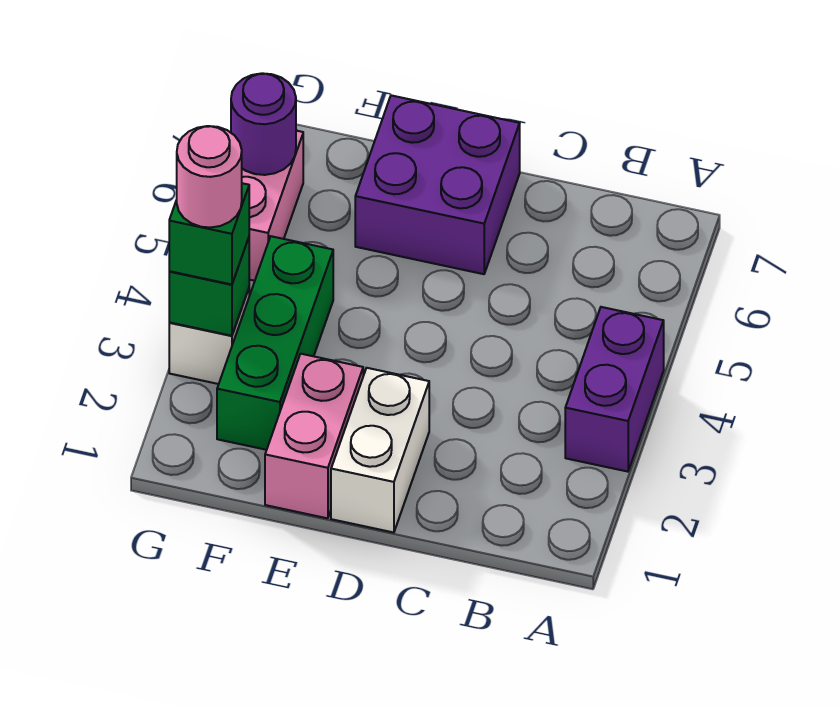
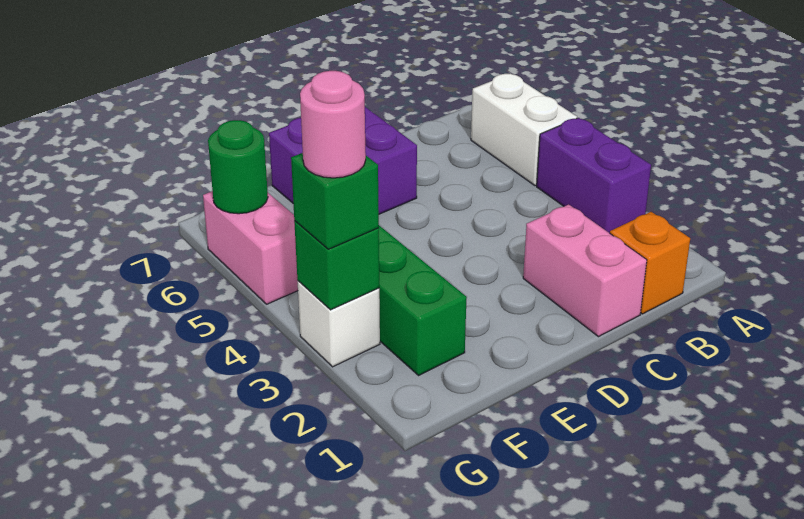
none -> orange 1x1 brick [610,212,690,314]
white 1x2 brick [331,368,429,533] -> white 1x2 brick moved to [471,73,577,186]
pink 1x2 brick [265,354,363,518] -> pink 1x2 brick moved to [523,204,647,337]
purple 1x1 round brick [231,73,296,175] -> green 1x1 round brick [208,120,268,214]

